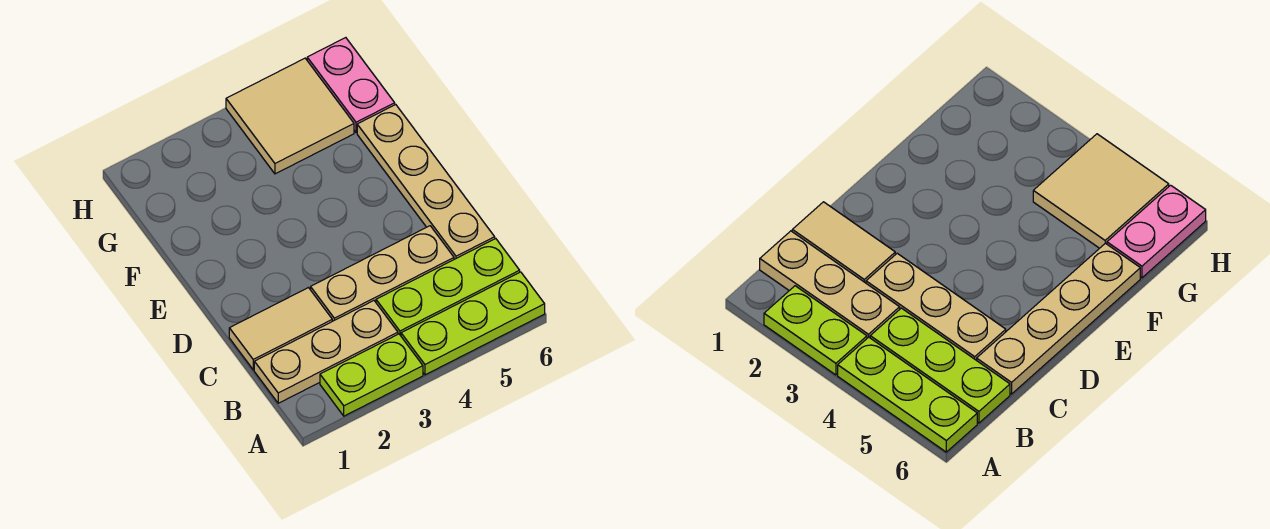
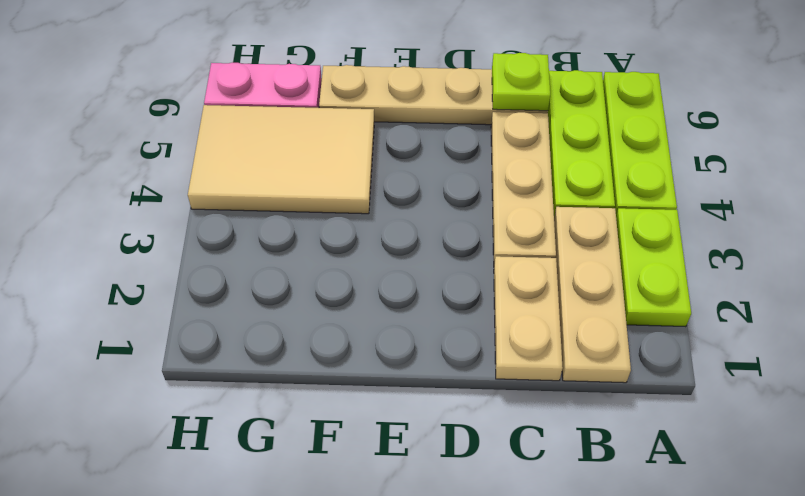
tan 1x2 tile [229,288,332,370] -> tan 1x2 plate [494,256,563,381]
none -> lime 1x1 plate [492,53,550,111]
tan 2x2 tile [226,58,354,174] -> tan 2x3 tile [188,105,374,214]

